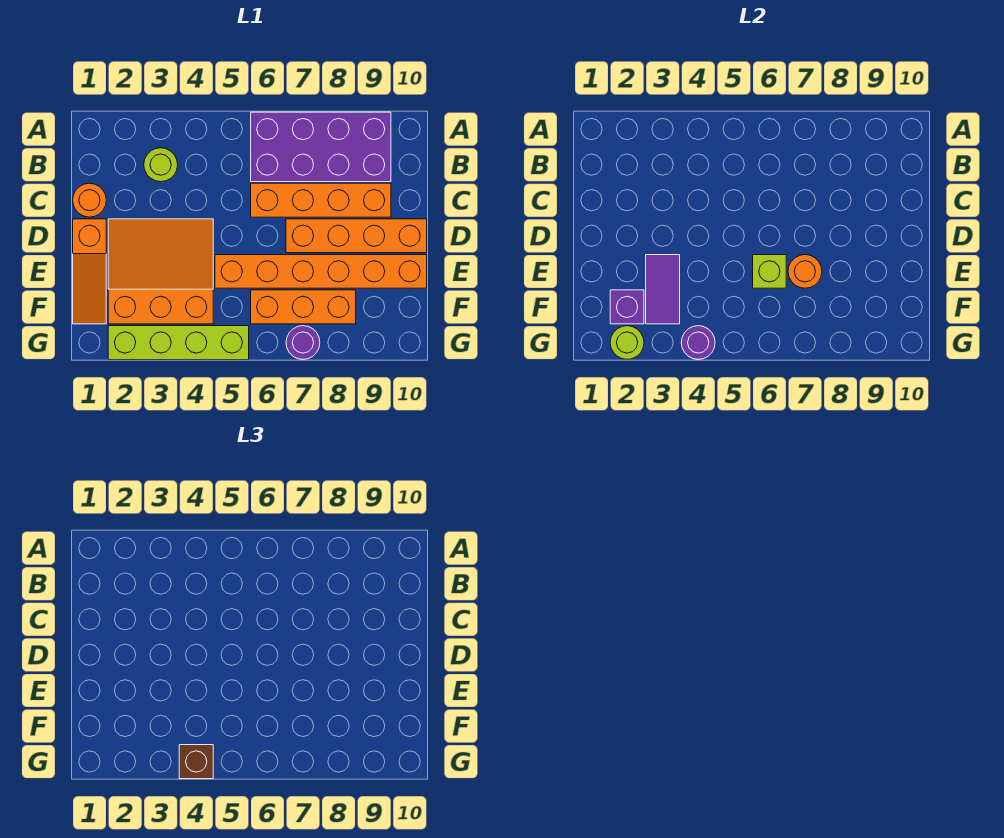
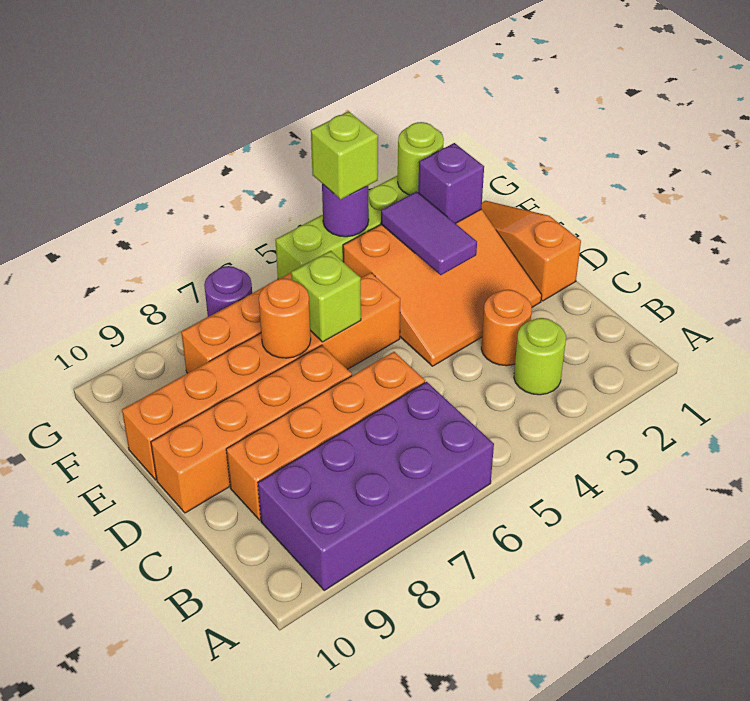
orange 1x1 round brick [73,183,106,217] -> orange 1x1 round brick moved to [481,290,532,366]
brown 1x1 brick [179,745,213,779] -> lime 1x1 brick [311,111,378,199]

